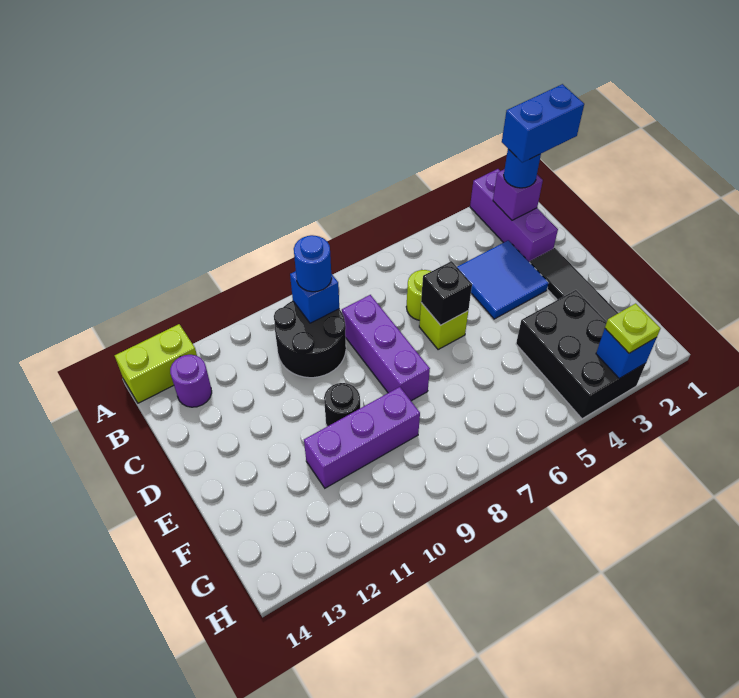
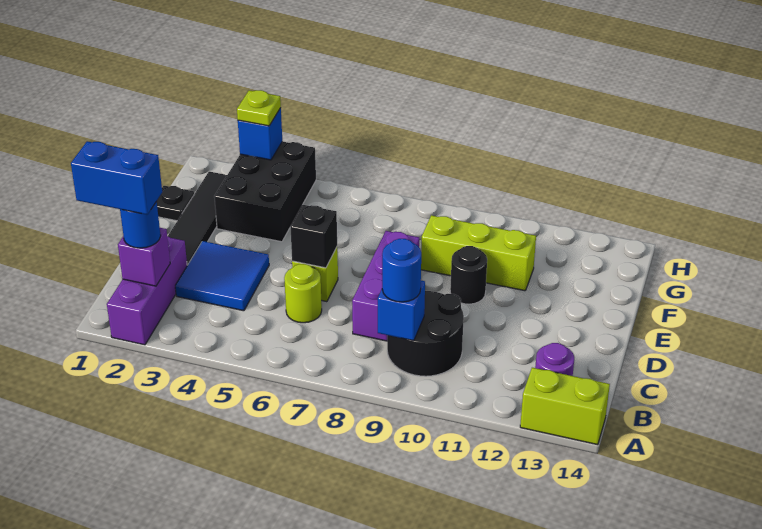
none -> black 1x1 plate [157,186,195,221]
purple 1x3 brick [304,387,420,488] -> lime 1x3 brick [421,215,536,291]

